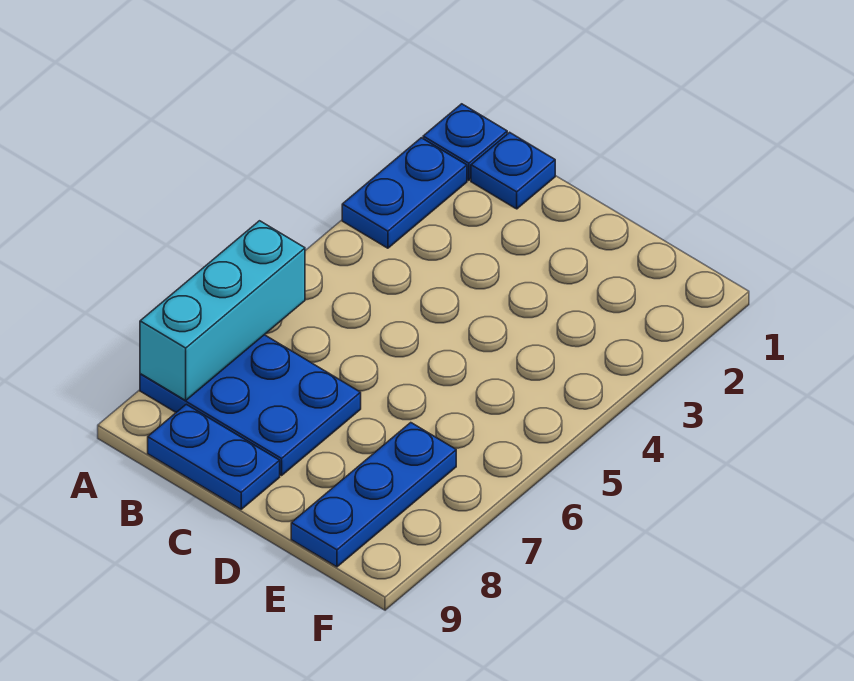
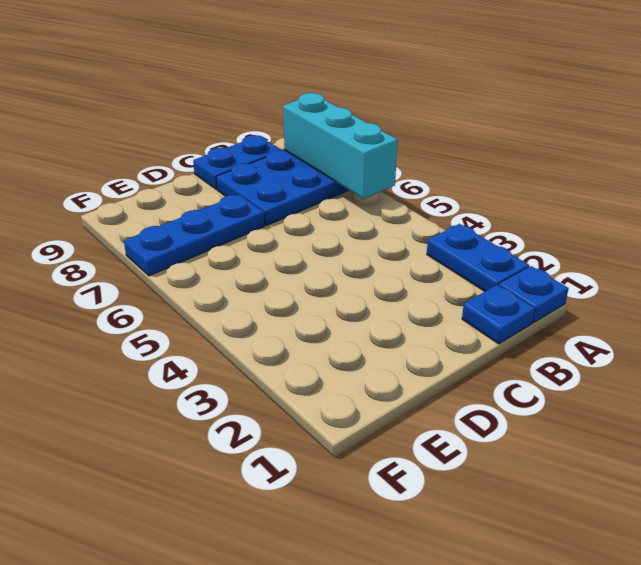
blue 1x3 plate [291,423,456,567] -> blue 1x3 plate turned to [124,195,265,276]

